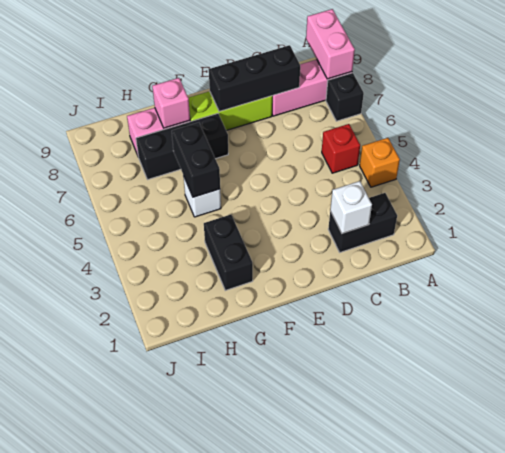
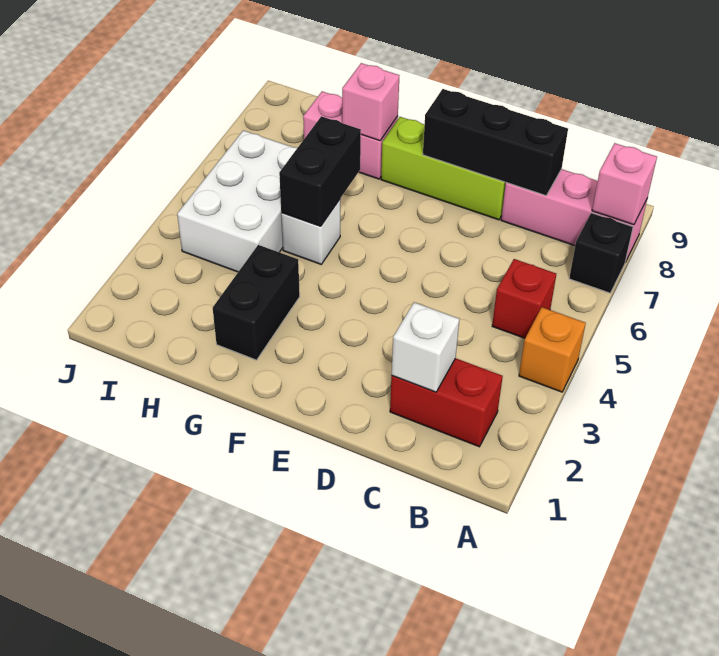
pink 1x2 brick [306,9,355,79] -> pink 1x1 brick [592,143,657,225]
black 1x2 brick [328,193,397,252] -> red 1x2 brick [390,358,503,447]
black 1x3 brick [136,113,228,180] -> none
none -> white 2x3 brick [177,130,297,272]

